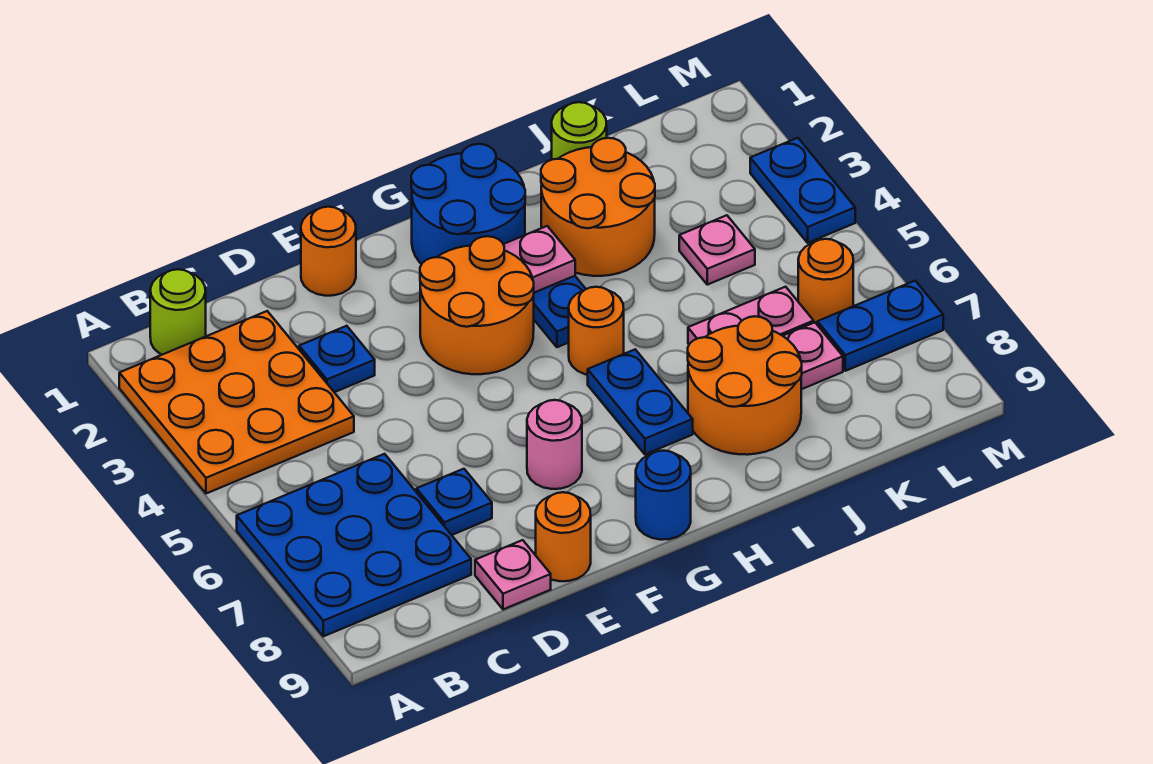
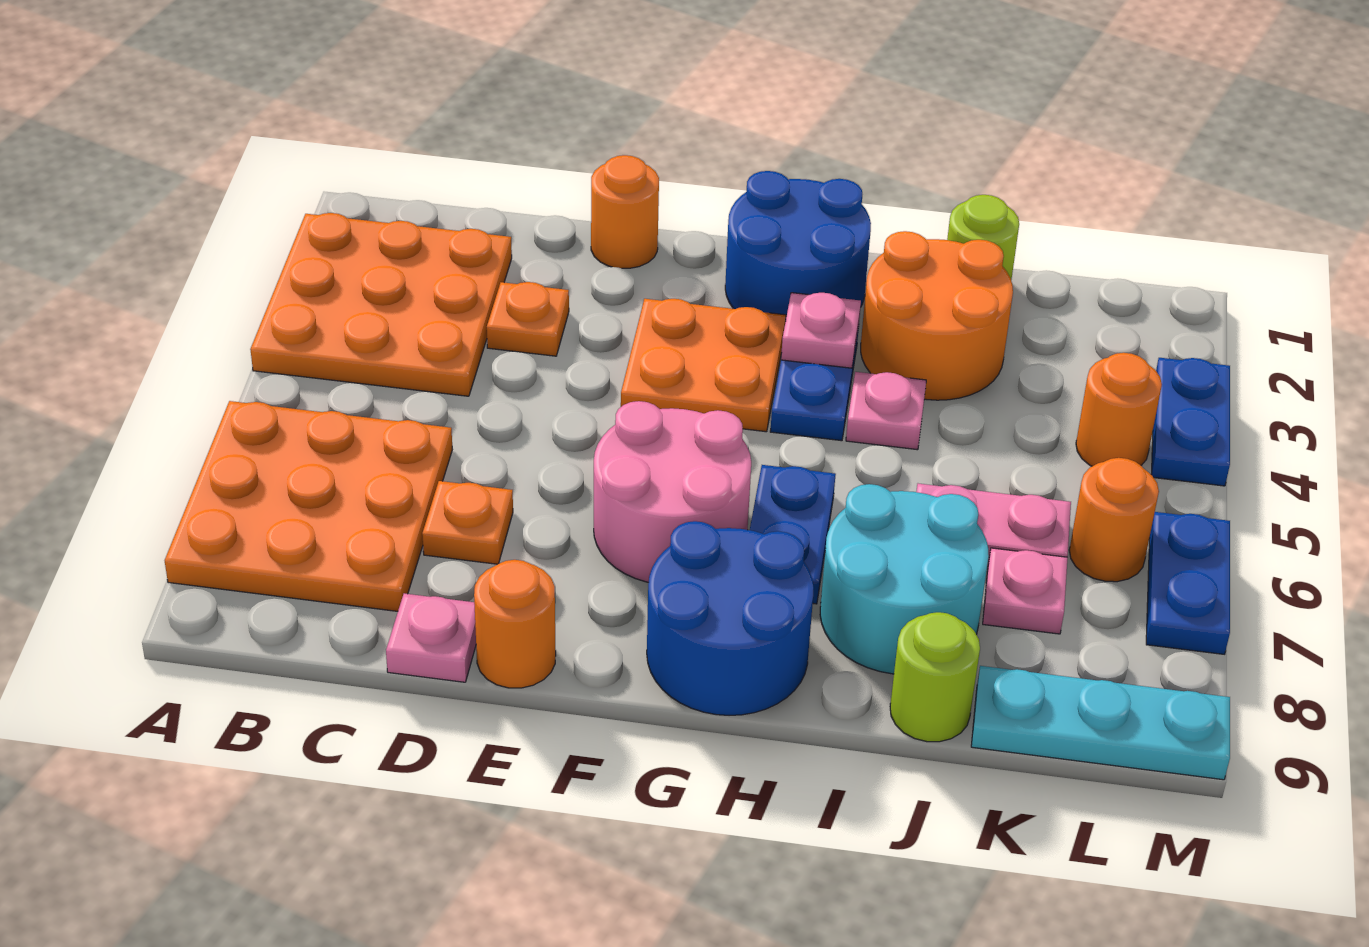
blue 3x3 plate [237,454,471,636] -> orange 3x3 plate [165,401,452,611]
lime 1x1 round brick [150,269,206,355] -> lime 1x1 round brick moved to [890,612,980,742]
blue 1x1 plate [299,326,375,392] -> orange 1x1 plate [487,282,569,356]
blue 1x1 plate [416,469,492,535] -> orange 1x1 plate [422,481,513,564]
orange 2x2 round brick [420,236,534,374] -> orange 2x2 plate [621,299,786,432]
pink 1x1 round brick [527,400,582,489] -> pink 2x2 round brick [594,401,751,582]
blue 1x1 round brick [636,451,691,540] -> blue 2x2 round brick [647,521,814,715]
orange 1x1 round brick [569,287,624,375] -> orange 1x1 round brick moved to [1076,353,1162,466]
orange 2x2 round brick [688,316,802,455] -> cyan 2x2 round brick [820,484,989,674]
pink 1x1 plate [679,215,755,285] -> pink 1x1 plate moved to [846,372,926,450]
none -> cyan 1x3 plate [971,666,1230,780]
blue 1x2 plate [817,281,943,371] -> blue 1x2 plate turned to [1146,512,1230,654]

